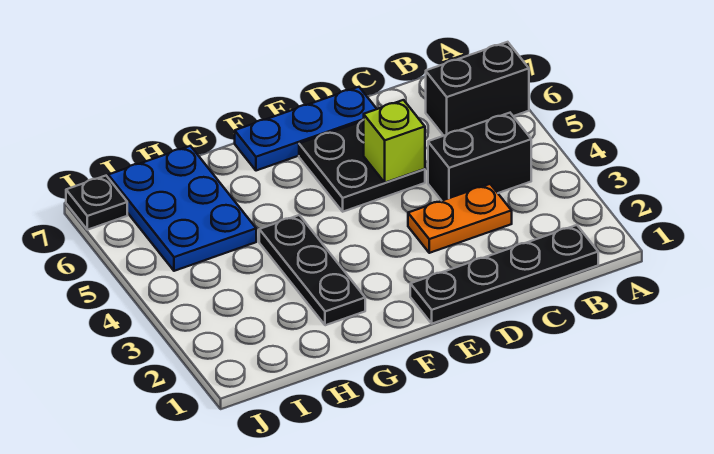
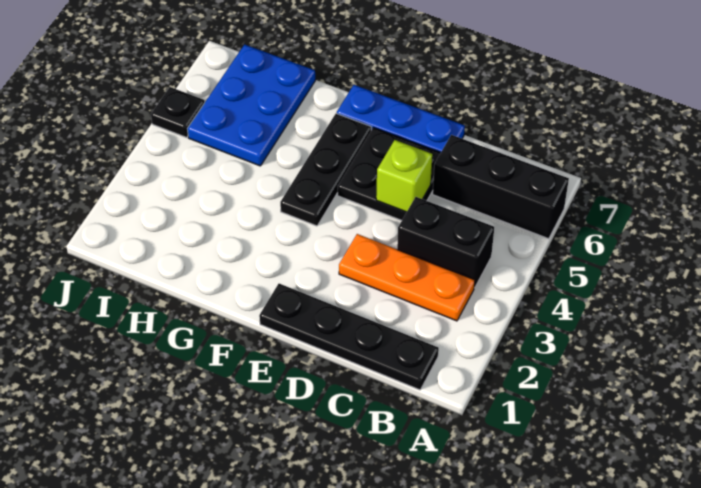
black 1x2 brick [426,42,529,136] -> black 1x3 brick [433,135,569,239]
orange 1x2 plate [408,184,512,253] -> orange 1x3 plate [339,234,475,321]
black 1x3 plate [259,215,365,325] -> black 1x3 plate moved to [280,113,371,226]
black 1x1 plate [66,176,127,230] -> black 1x1 plate moved to [151,87,205,137]

